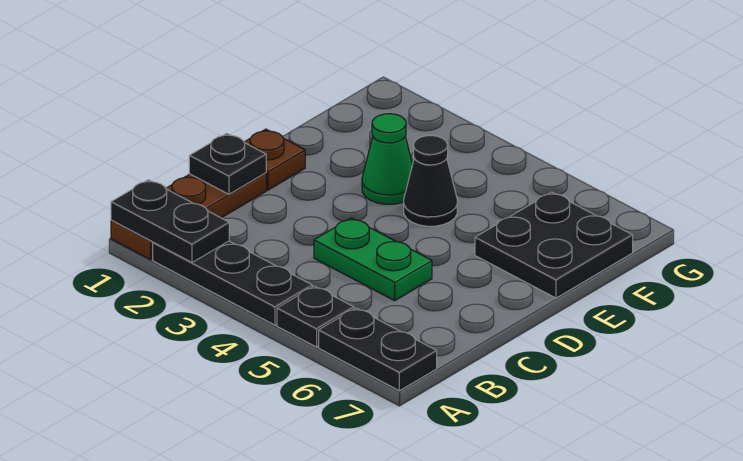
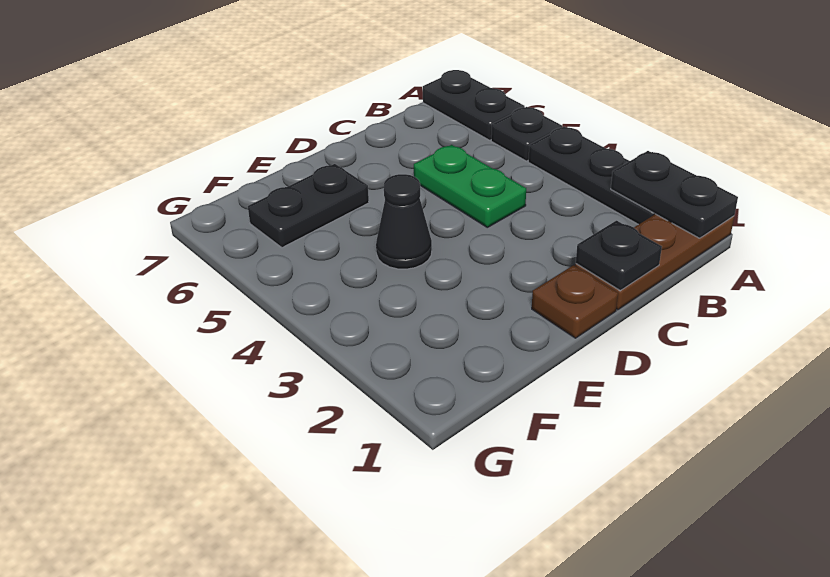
green 1x1 cone [362,114,413,204] -> none
black 2x2 plate [475,192,633,298] -> black 1x2 plate [248,164,369,248]

